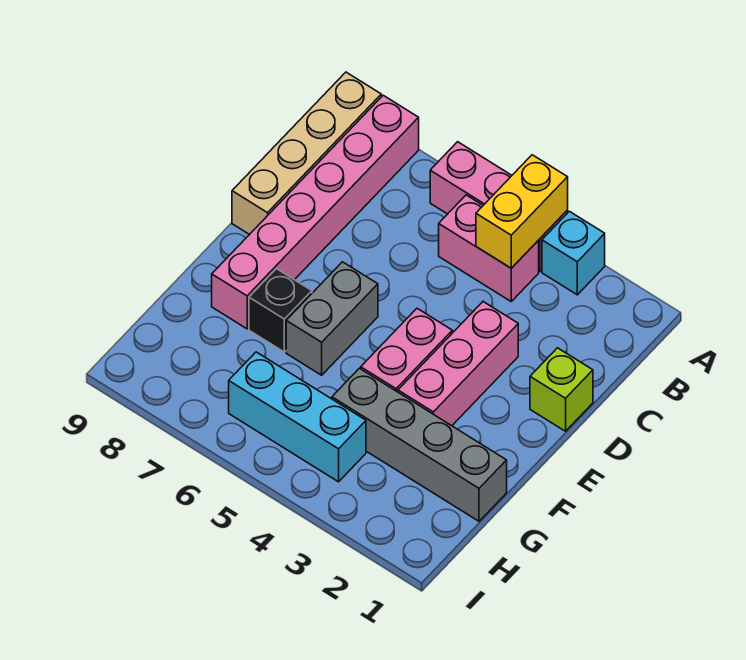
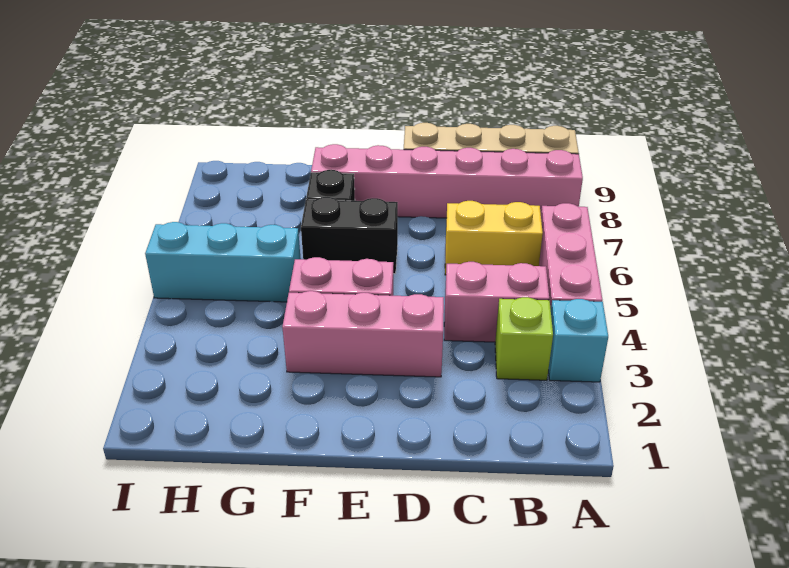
yellow 1x2 brick [476,155,568,268] -> yellow 1x2 brick moved to [445,201,543,275]
pink 1x2 brick [439,195,539,301] -> pink 1x2 brick turned to [444,262,549,342]
lime 1x1 brick [530,348,593,431] -> lime 1x1 brick moved to [495,297,553,380]
grey 1x2 brick [286,262,378,375] -> black 1x2 brick [301,197,398,274]
grey 1x4 brick [332,368,507,521] -> none
cyan 1x3 brick [229,352,366,482] -> cyan 1x3 brick turned to [145,222,301,302]

